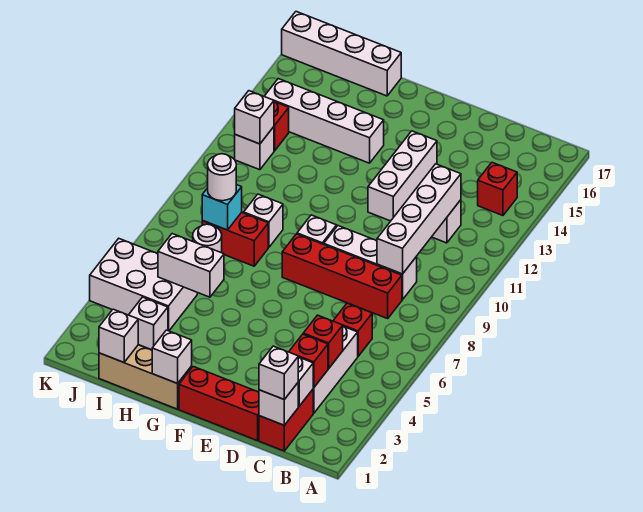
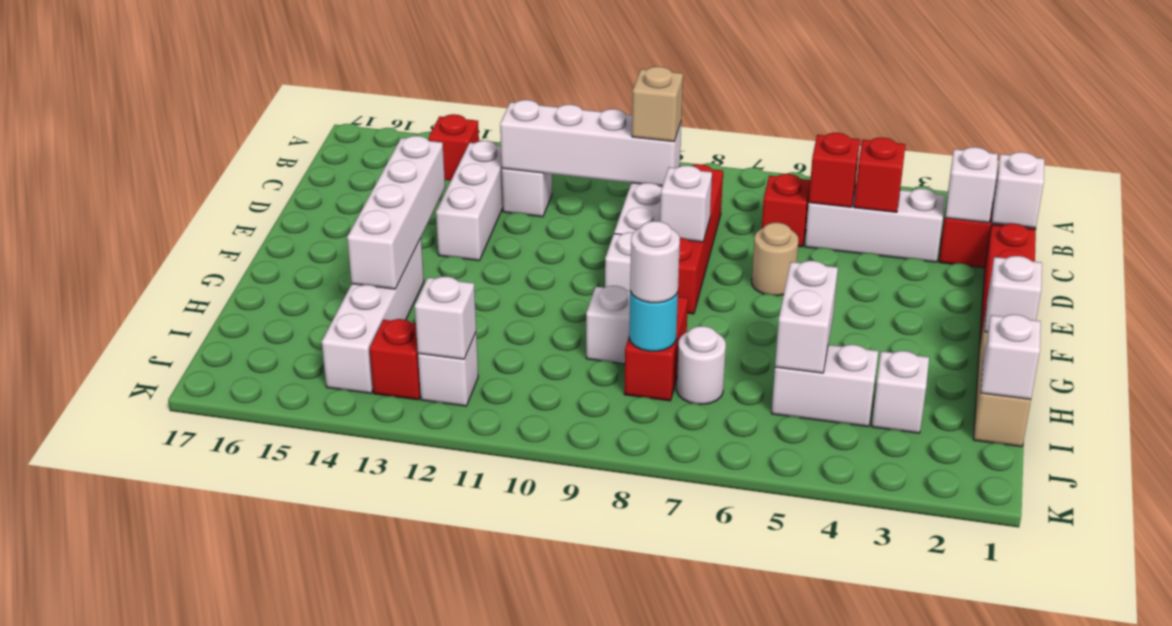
white 1x1 brick [259,346,298,399] -> white 1x1 brick moved to [660,166,712,242]
red 1x1 brick [289,334,328,388] -> red 1x1 brick moved to [809,133,860,207]
none -> tan 1x1 brick [632,67,683,142]
none -> tan 1x1 round brick [752,223,798,296]
white 1x3 brick [368,131,437,221] -> white 1x3 brick turned to [436,141,503,261]
white 1x4 brick [282,12,401,96] -> white 1x4 brick moved to [347,136,445,289]
white 2x3 brick [90,238,197,331] -> white 1x2 brick [771,345,878,427]
cyan 1x1 brick [202,185,242,230] -> cyan 1x1 round brick [629,291,678,351]

